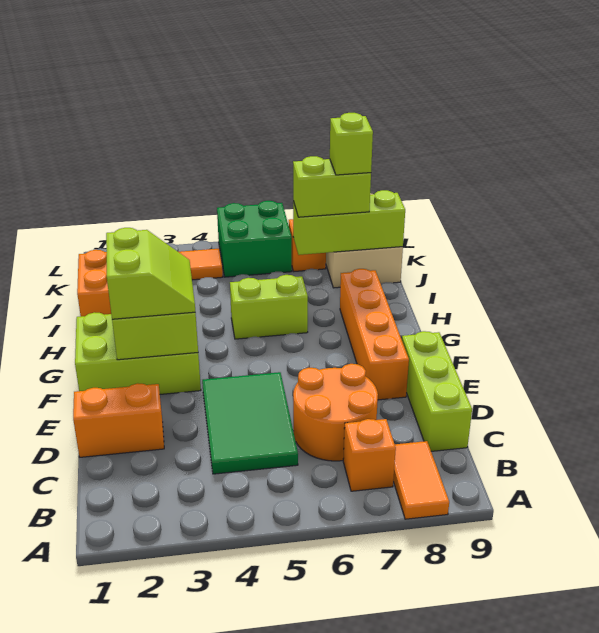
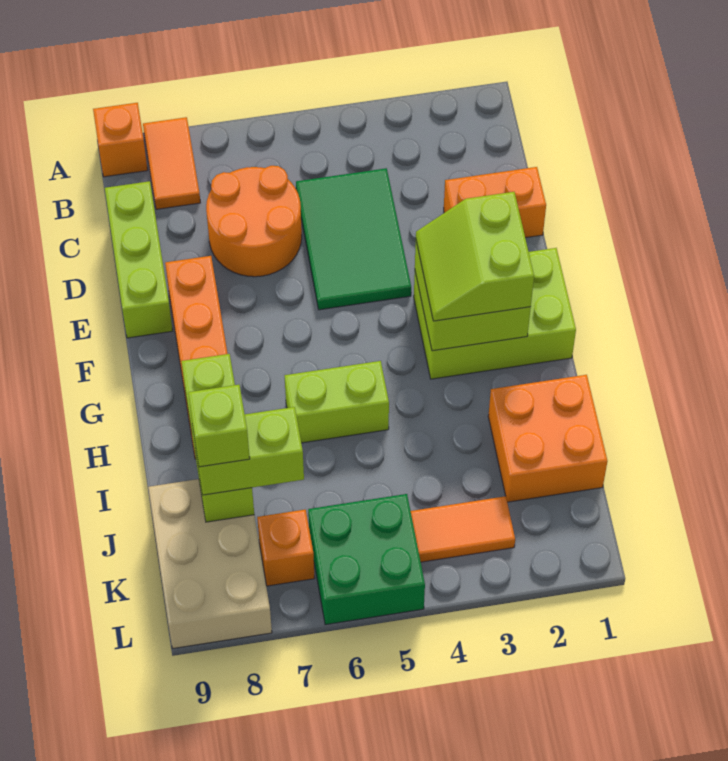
orange 1x1 brick [343,419,396,491] -> orange 1x1 brick moved to [93,103,148,177]
lime 1x3 brick [293,190,405,255] -> lime 1x3 brick turned to [181,354,254,522]

